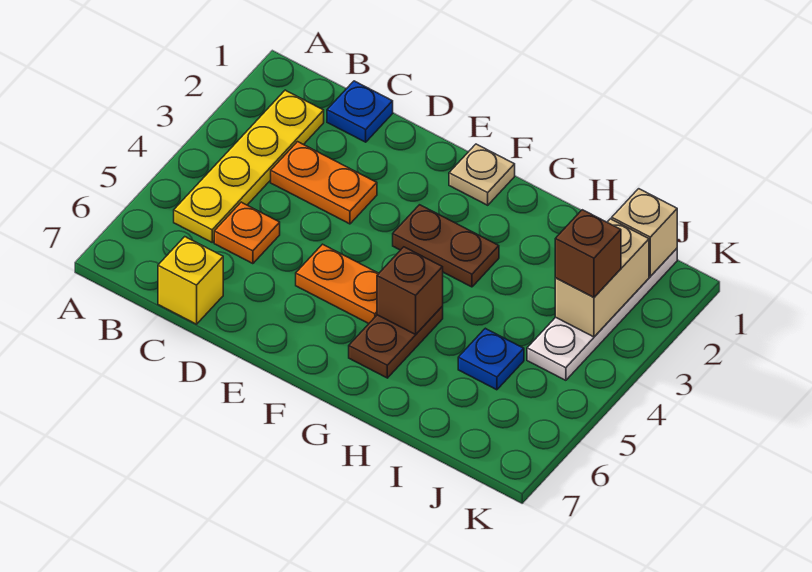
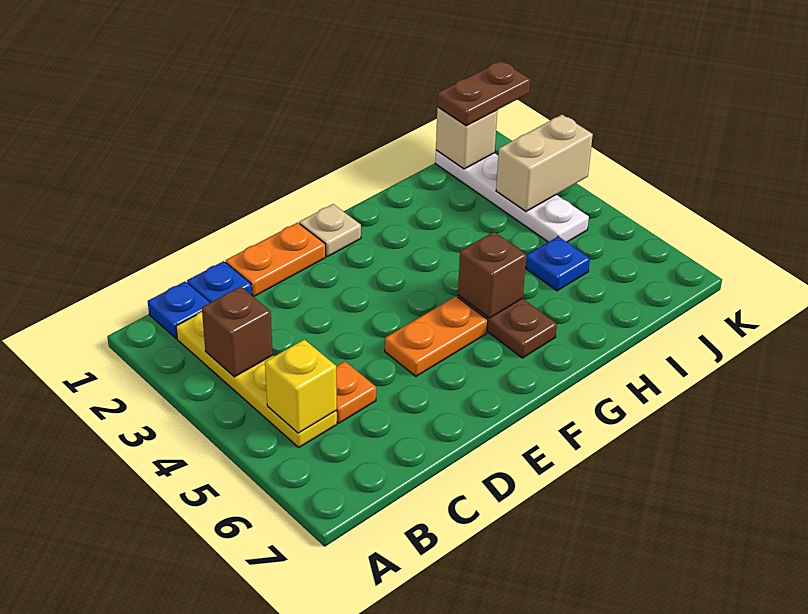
none -> blue 1x1 plate [148,281,210,339]
orange 1x2 plate [271,142,377,224] -> orange 1x2 plate moved to [226,222,326,296]
yellow 1x1 brick [158,237,223,324] -> yellow 1x1 brick moved to [265,339,337,433]
brown 1x2 plate [393,205,499,287] -> brown 1x2 plate moved to [437,61,530,126]
tan 1x2 brick [555,219,649,337] -> tan 1x2 brick turned to [496,115,593,211]
brown 1x1 brick [555,210,621,297] -> brown 1x1 brick moved to [202,287,273,377]

